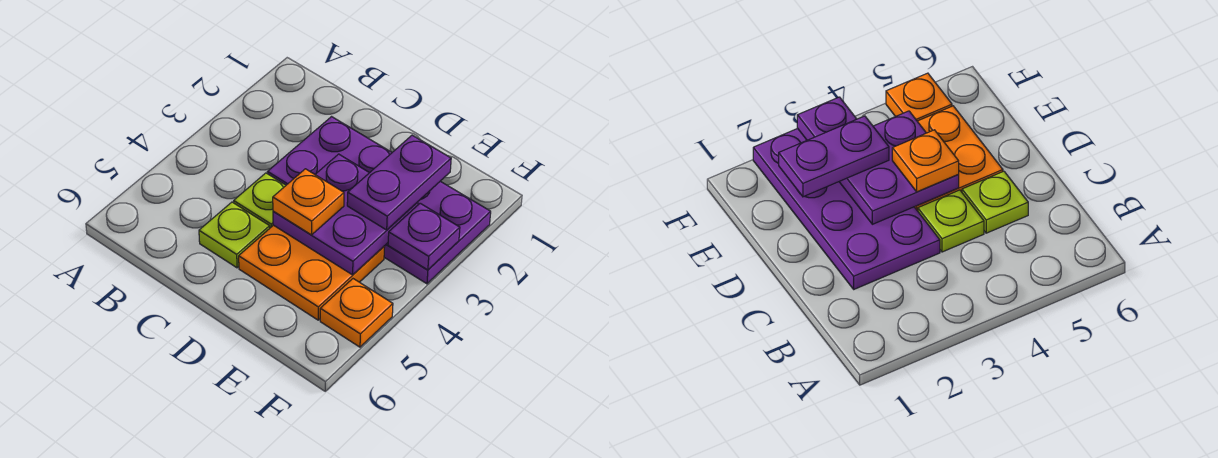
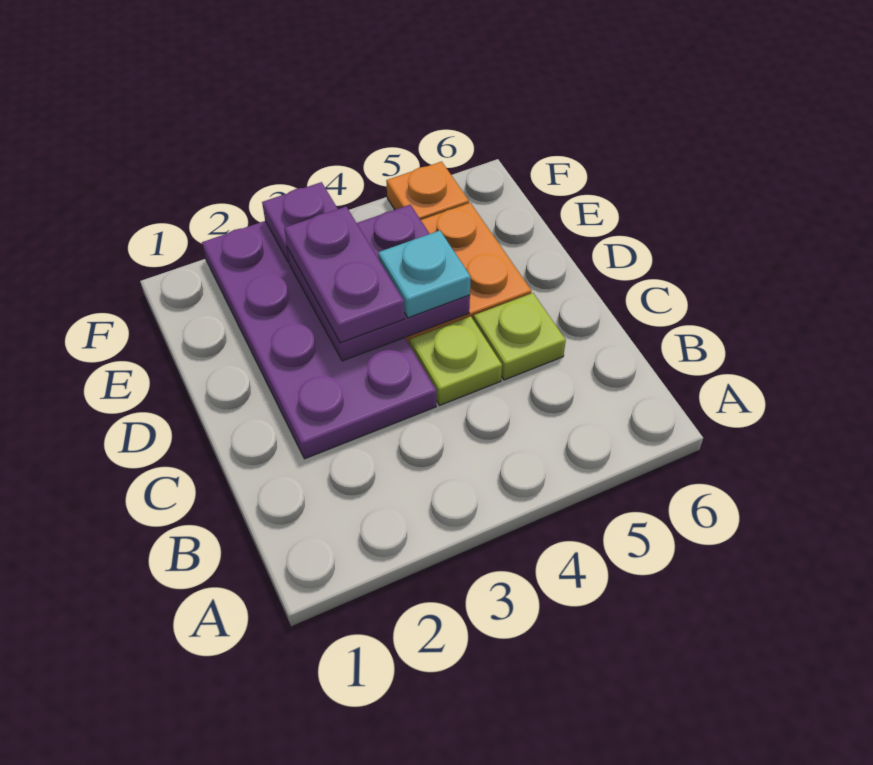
orange 1x1 plate [273,169,344,235] -> cyan 1x1 plate [378,231,471,318]
purple 1x2 plate [347,135,451,230] -> purple 1x2 plate turned to [284,207,404,343]

